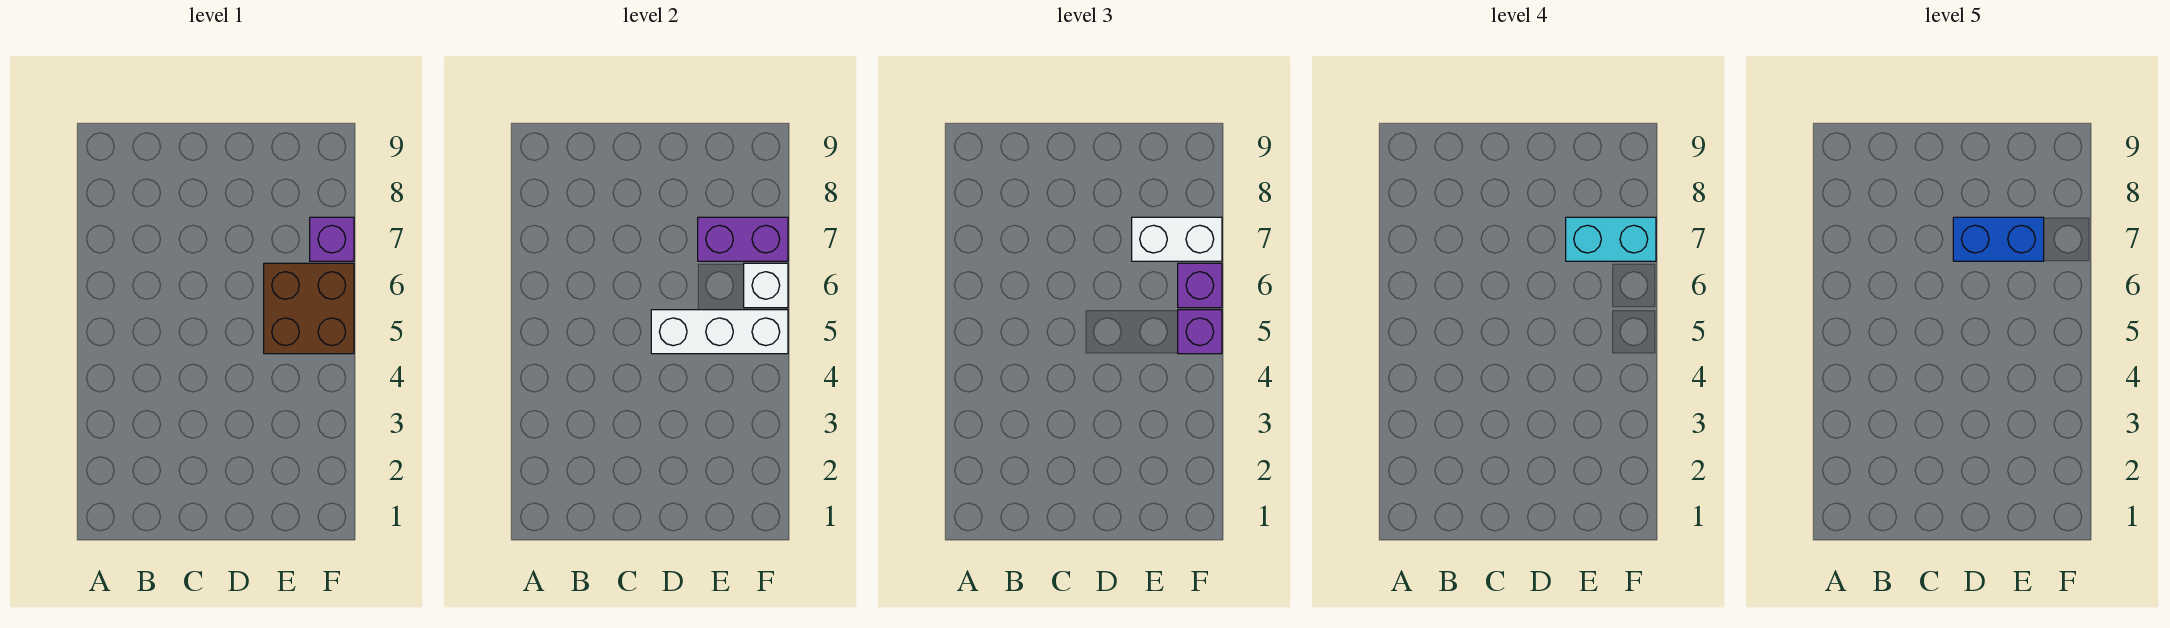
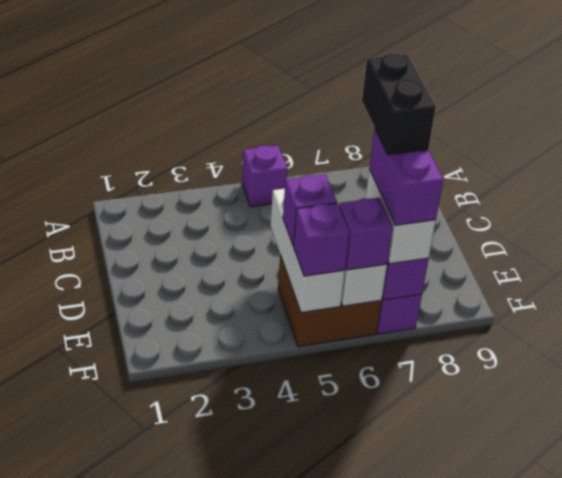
none -> purple 1x1 brick [242,145,287,207]
blue 1x2 brick [1953,217,2044,261] -> black 1x2 brick [362,53,436,155]
none -> purple 1x1 brick [283,174,337,245]
cyan 1x2 brick [1566,217,1656,261] -> purple 1x2 brick [369,129,443,225]

